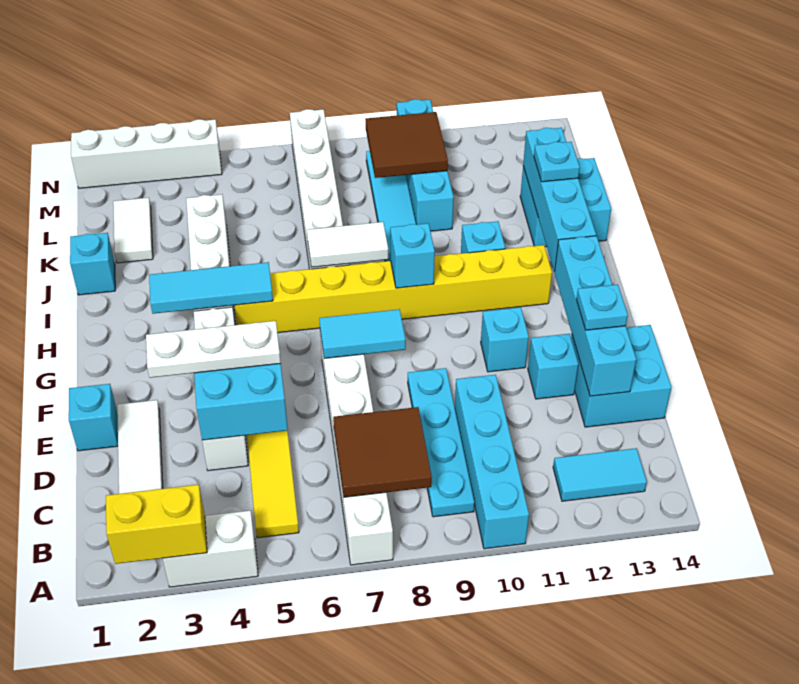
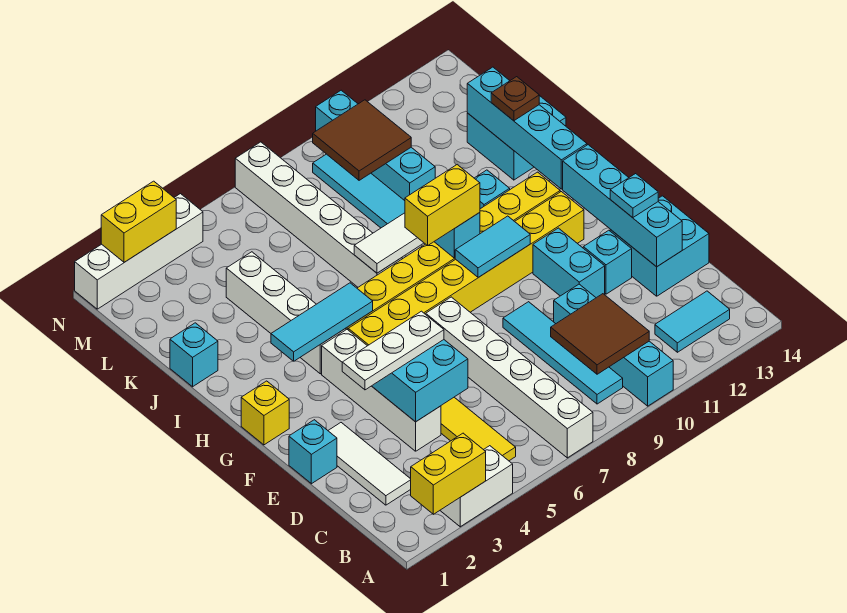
brown 2x2 tile [333,407,432,497] -> brown 2x2 tile moved to [551,294,649,374]
cyan 1x4 plate [408,368,474,517] -> cyan 1x4 tile [503,302,623,404]
cyan 1x2 tile [319,309,406,358] -> cyan 1x2 tile moved to [455,216,530,278]
cyan 1x1 brick [481,307,529,372] -> cyan 1x2 brick [533,228,605,298]
none -> yellow 1x1 brick [241,381,289,445]
none -> yellow 1x8 brick [348,192,584,346]
none -> yellow 1x2 brick [405,165,480,246]
cyan 1x1 plate [534,142,580,182] -> brown 1x1 plate [491,77,539,121]
white 1x2 tile [113,198,153,263] -> none
none -> yellow 1x2 brick [101,181,176,262]

